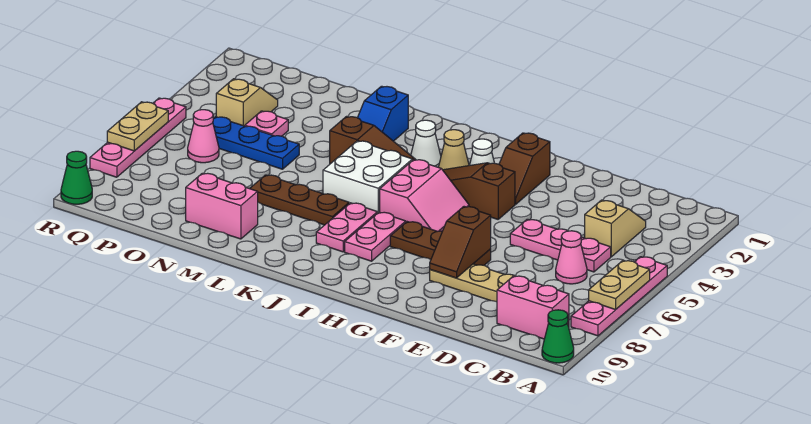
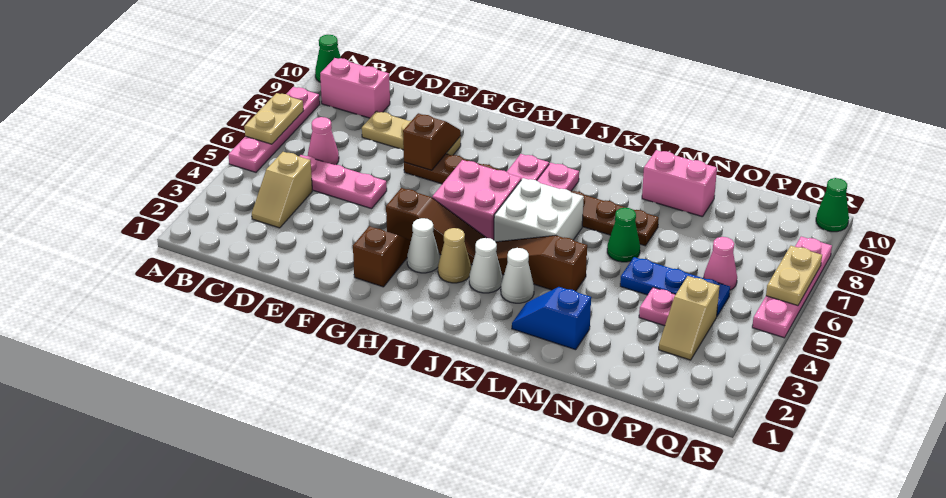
pink 2x2 slope [380,160,469,231] -> pink 2x2 brick [432,160,521,240]
none -> white 1x1 cone [501,248,534,303]
blue 1x2 slope [358,86,408,141] -> blue 1x2 slope turned to [512,287,591,350]
none -> green 1x1 cone [607,208,640,262]

